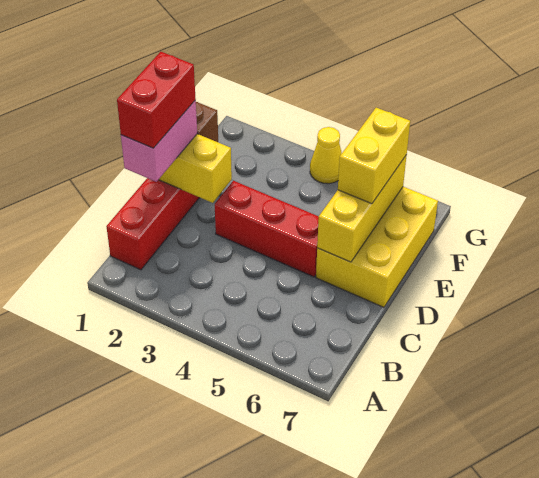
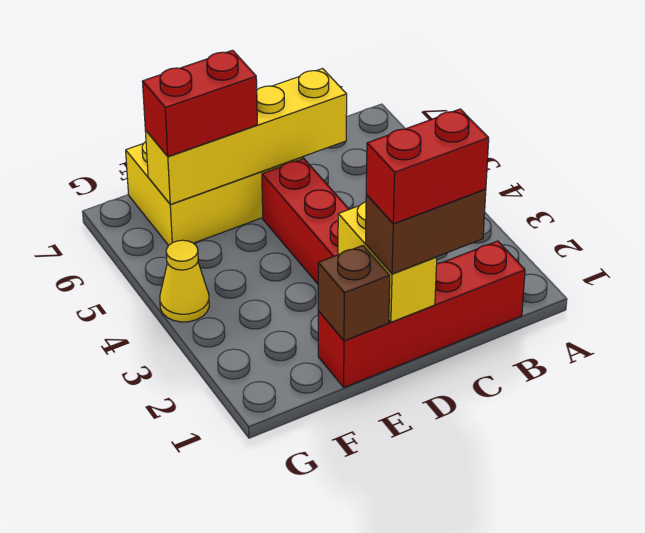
pink 1x2 brick [121,100,197,182] -> brown 1x2 brick [365,189,486,274]
yellow 1x3 brick [317,155,407,262] -> yellow 1x4 brick [145,69,347,204]
yellow 1x2 brick [338,108,410,204] -> red 1x2 brick [142,50,257,156]

